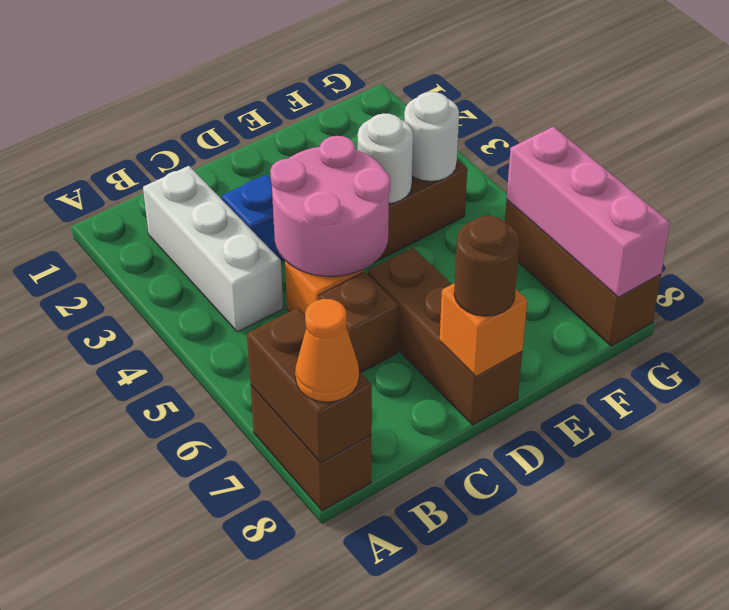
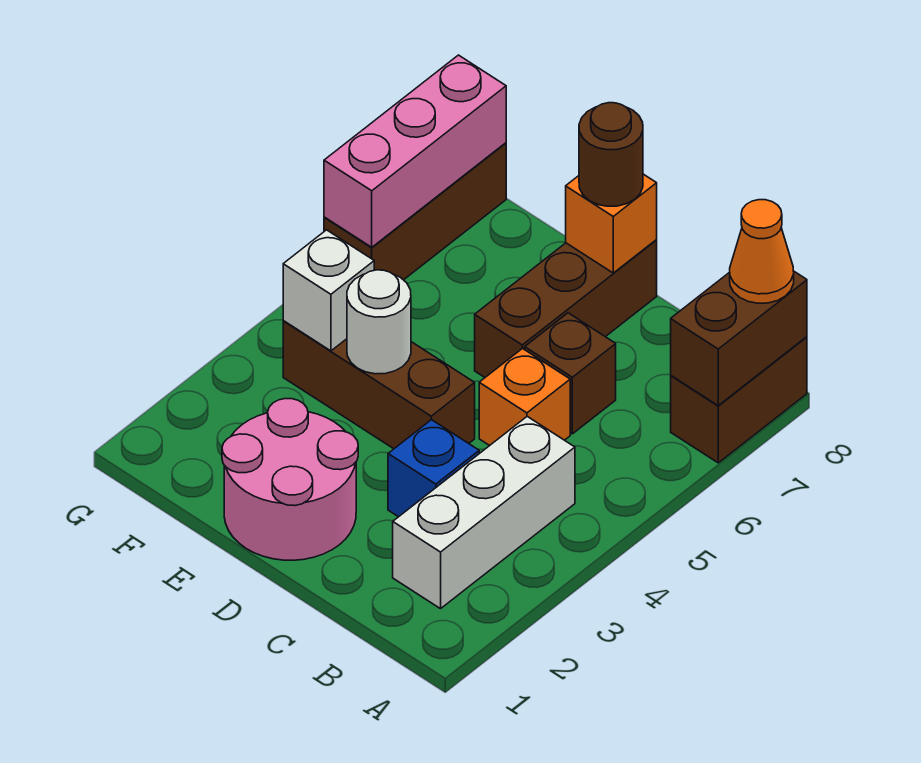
pink 2x2 round brick [270,136,390,276] -> pink 2x2 round brick moved to [222,399,358,560]
white 1x1 round brick [404,92,459,181] -> white 1x1 brick [283,230,374,351]

